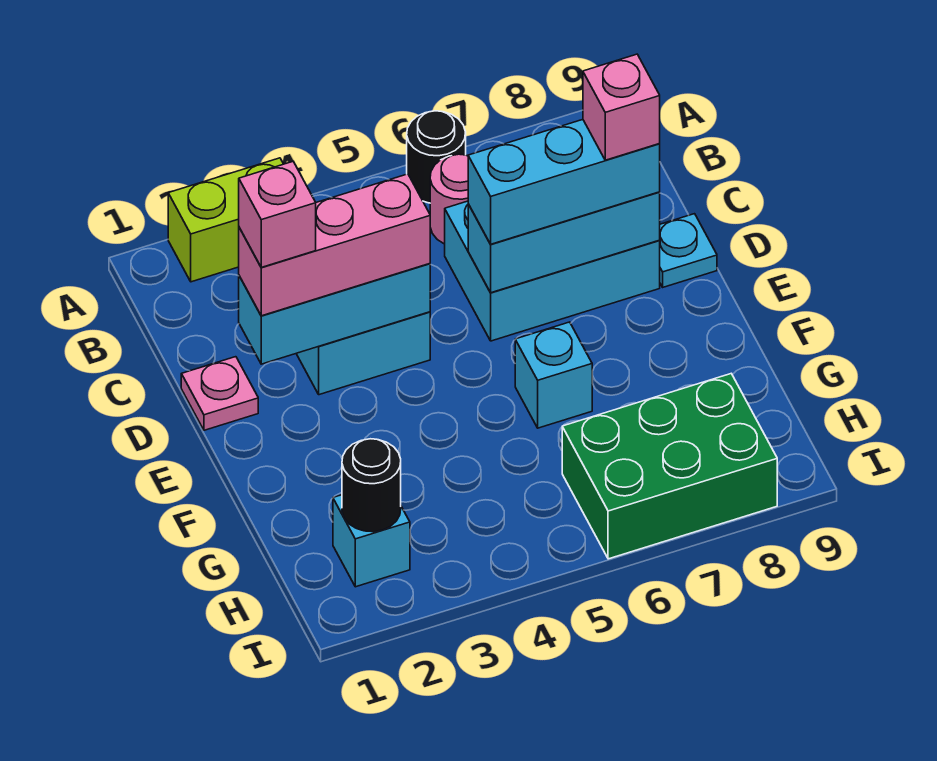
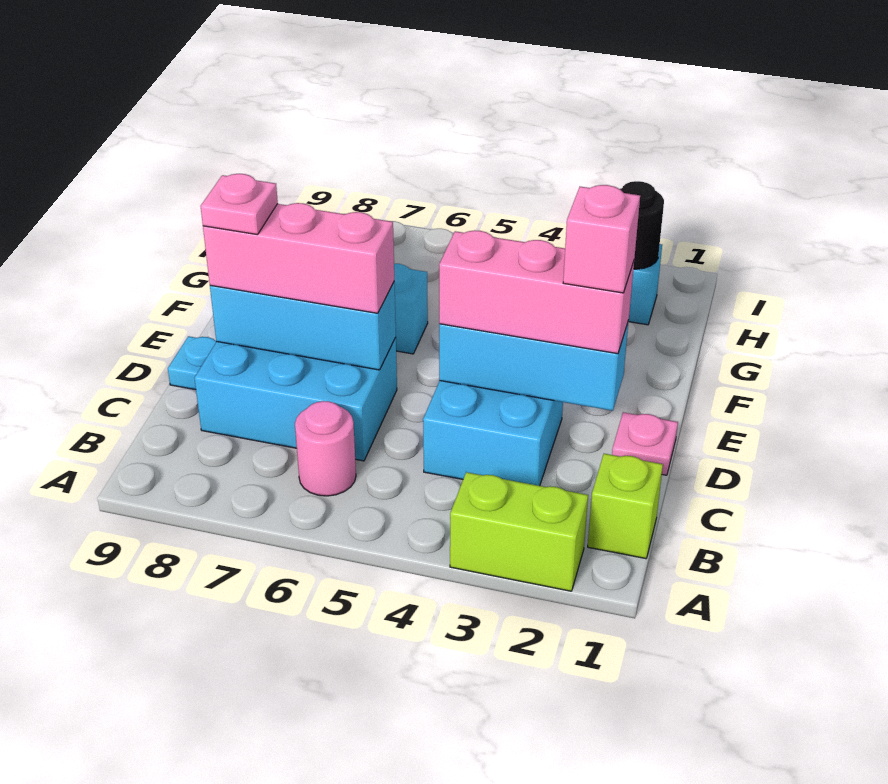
black 1x1 round brick [407,111,466,203] -> none
none -> lime 1x1 brick [588,454,663,559]
cyan 1x3 brick [468,120,660,244] -> pink 1x3 brick [203,203,394,313]
pink 1x1 brick [583,54,660,160] -> pink 1x1 plate [201,174,278,235]
green 2x3 brick [562,374,777,559] -> none

